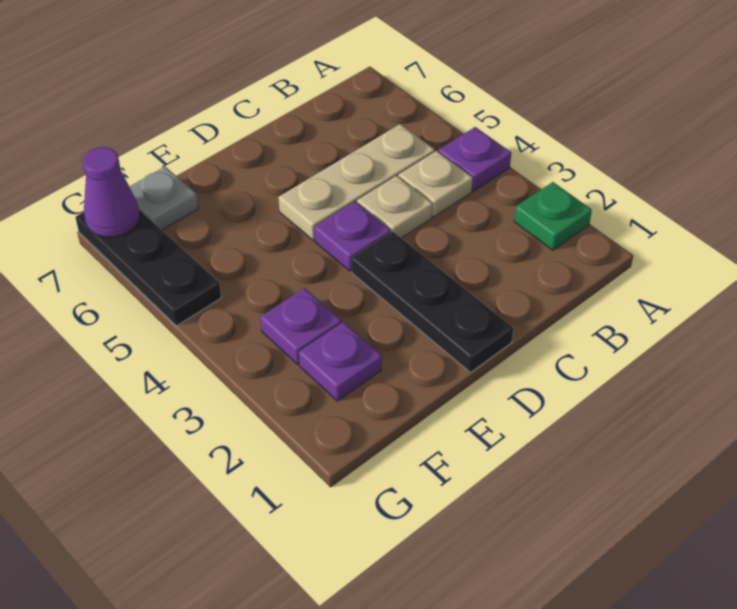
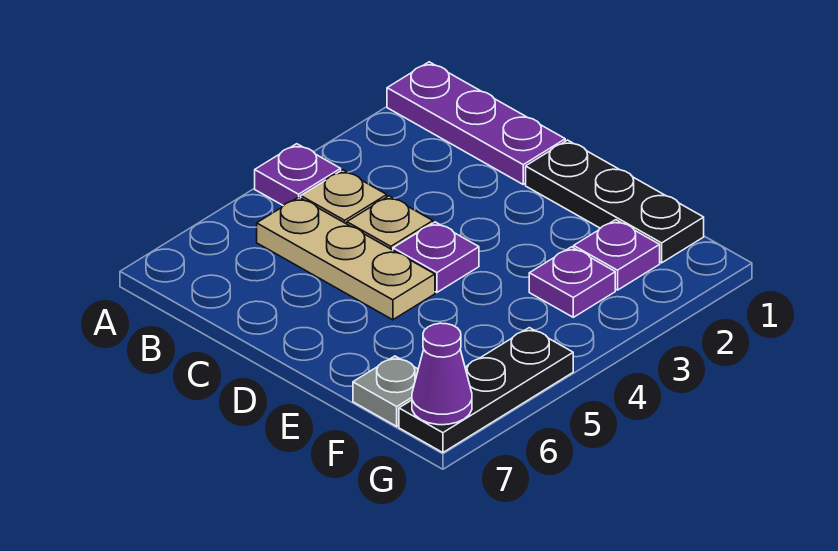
none -> purple 1x3 plate [387,62,565,184]
green 1x1 plate [514,182,592,250] -> none
black 1x3 plate [352,231,513,373] -> black 1x3 plate turned to [526,140,704,263]

